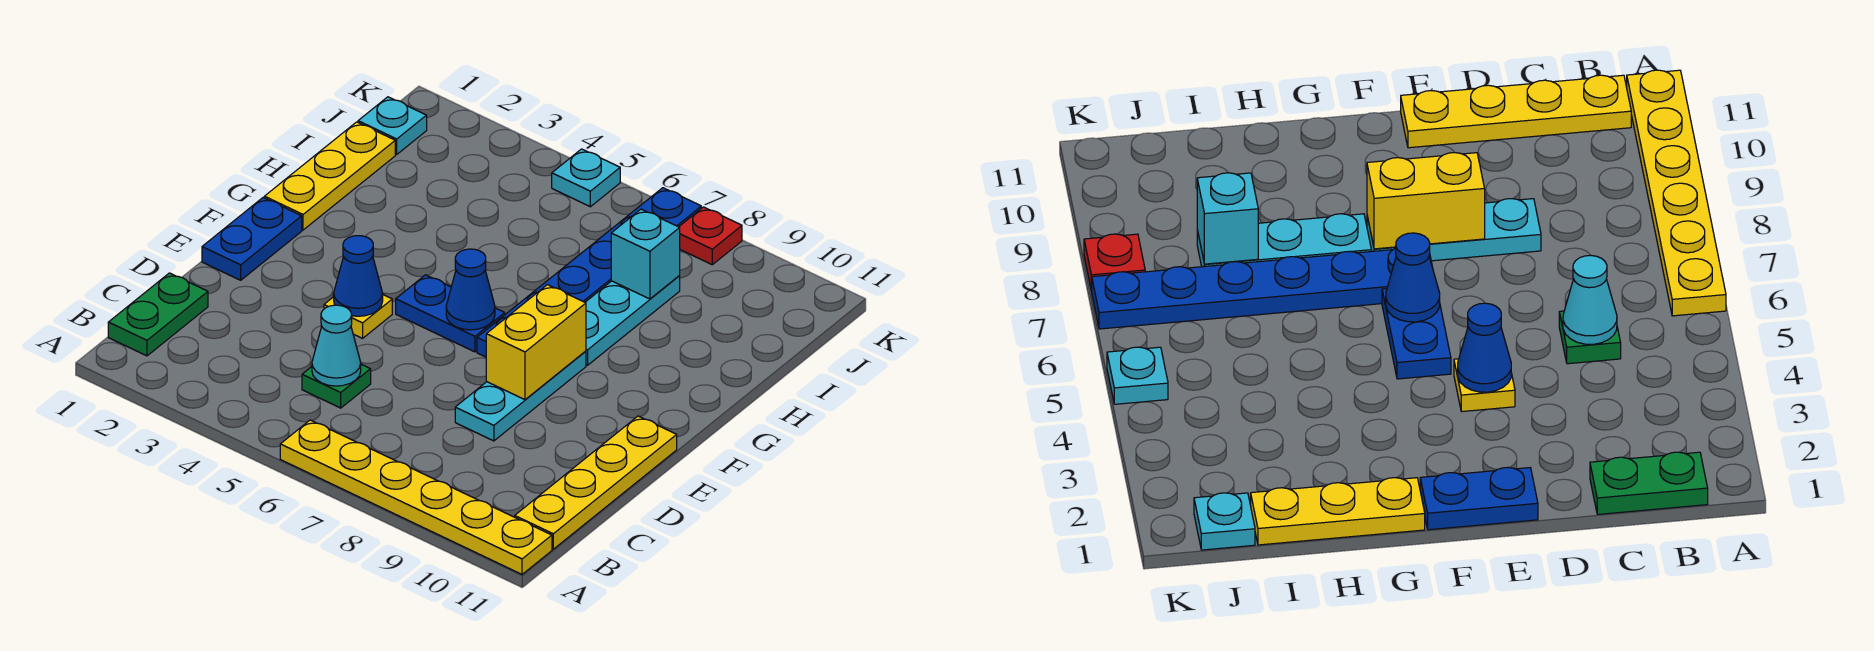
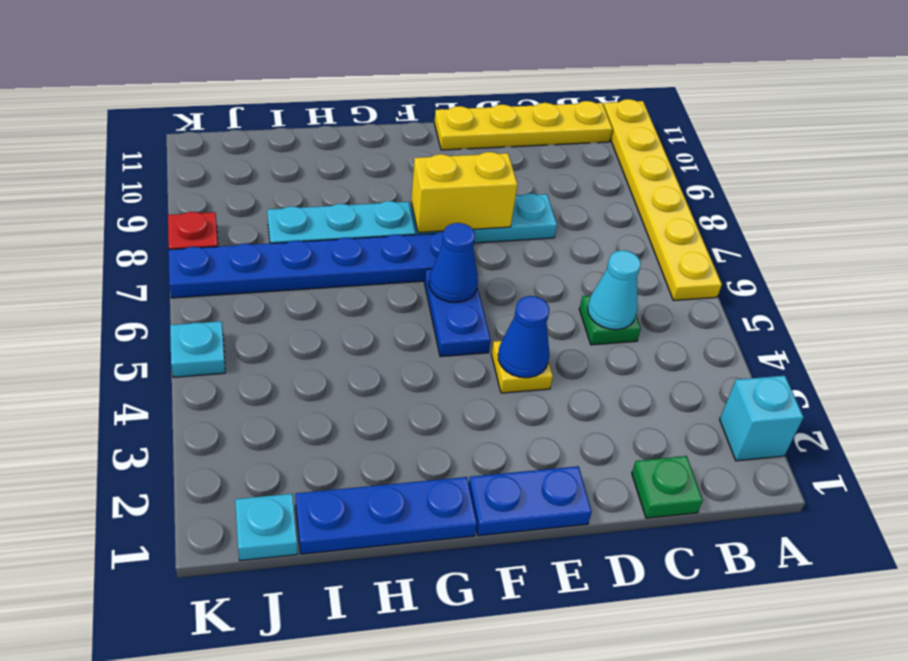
green 1x2 plate [108,273,208,356] -> green 1x1 plate [632,456,703,518]
yellow 1x3 plate [264,122,395,230] -> blue 1x3 plate [295,477,477,554]
cyan 1x1 brick [611,209,680,299] -> cyan 1x1 brick moved to [720,376,804,461]

